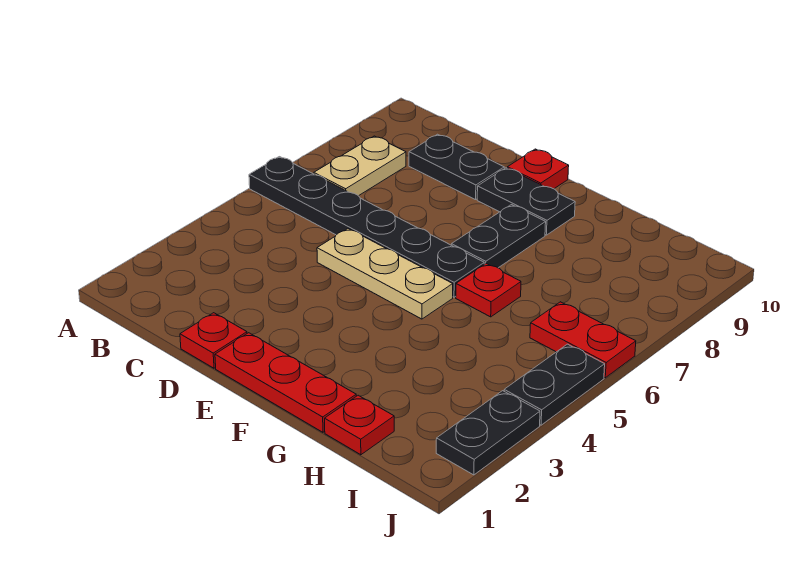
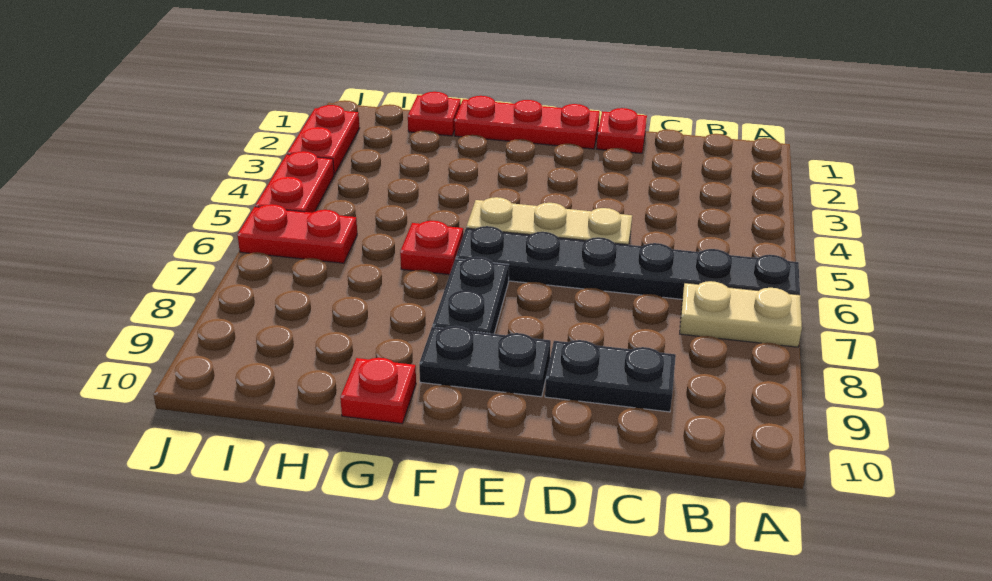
tan 1x2 plate [314,136,406,196] -> tan 1x2 plate turned to [680,281,802,347]
red 1x1 plate [507,149,569,189] -> red 1x1 plate moved to [340,358,416,424]
black 1x2 plate [436,391,540,475] -> red 1x2 plate [287,105,360,174]
black 1x2 plate [504,344,605,425] -> red 1x2 plate [255,151,334,213]

